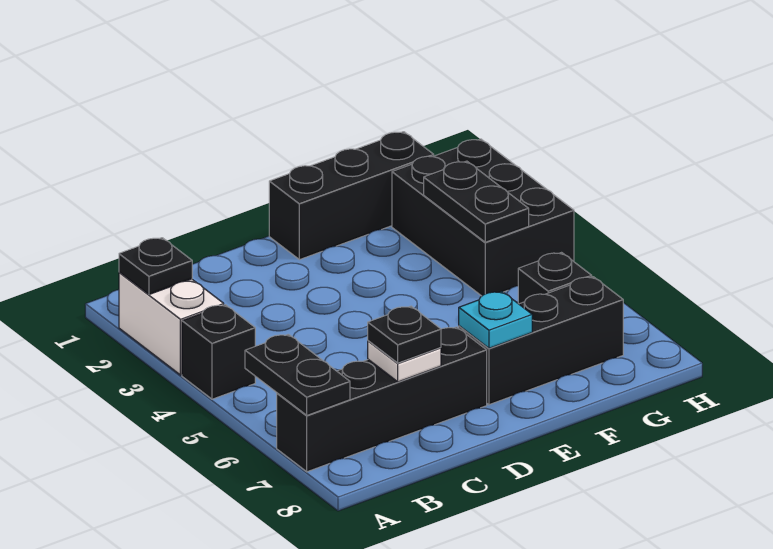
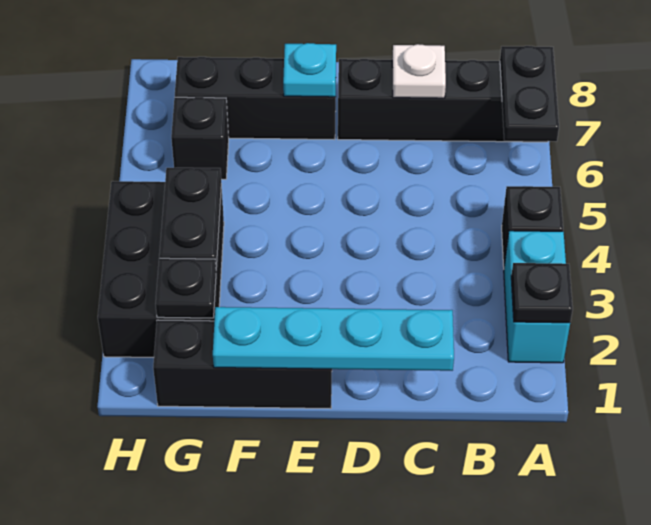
white 1x2 brick [119,272,224,375] -> cyan 1x2 brick [504,231,570,363]
none -> cyan 1x4 plate [213,307,454,371]
black 1x1 plate [368,306,441,363] -> black 1x1 plate moved to [156,258,216,318]

